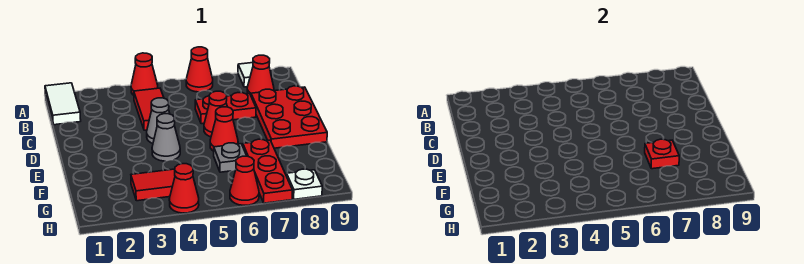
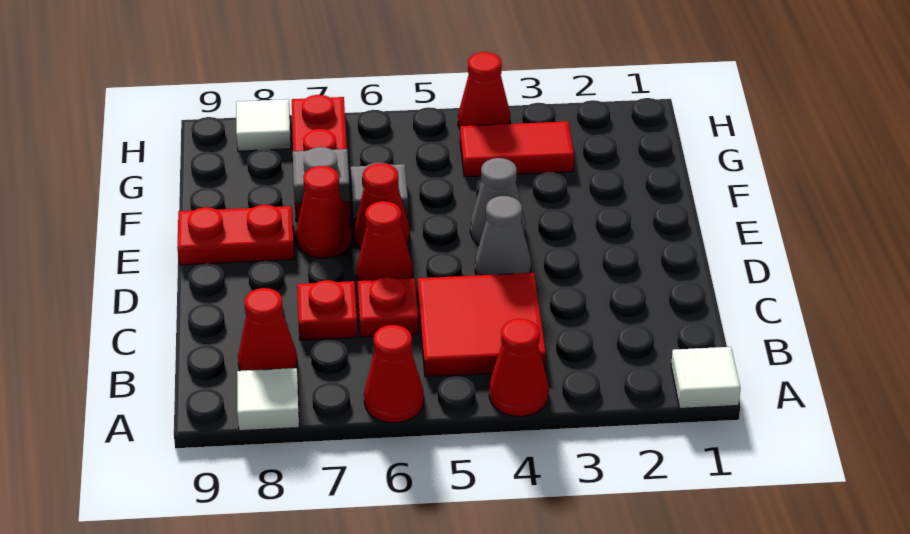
white 1x2 tile [45,83,81,125] -> white 1x1 tile [671,347,741,408]
red 1x2 tile [134,88,164,130] -> red 2x2 tile [418,273,546,377]
red 2x3 plate [251,86,327,148] -> red 1x2 plate [177,205,294,265]
red 1x1 plate [645,139,679,169] -> grey 1x1 plate [293,147,350,204]
red 1x1 cone [230,156,259,205] -> red 1x1 cone moved to [296,166,352,258]
white 1x1 plate [287,169,322,199] -> white 1x1 tile [236,99,291,151]

